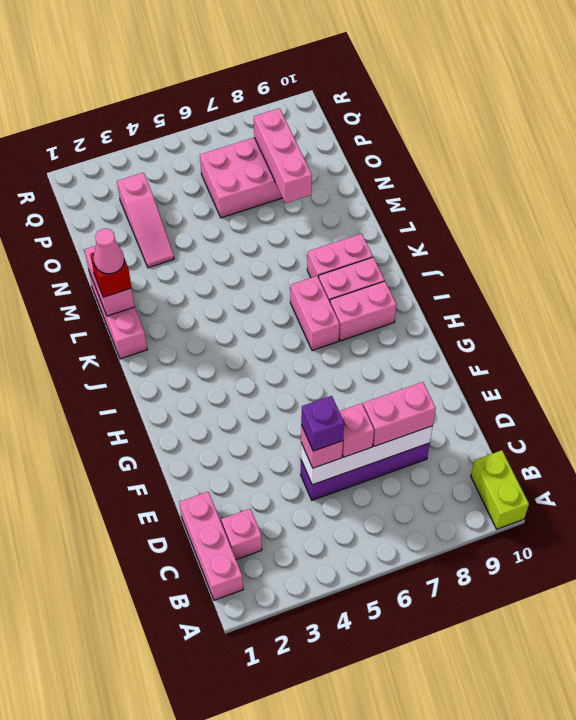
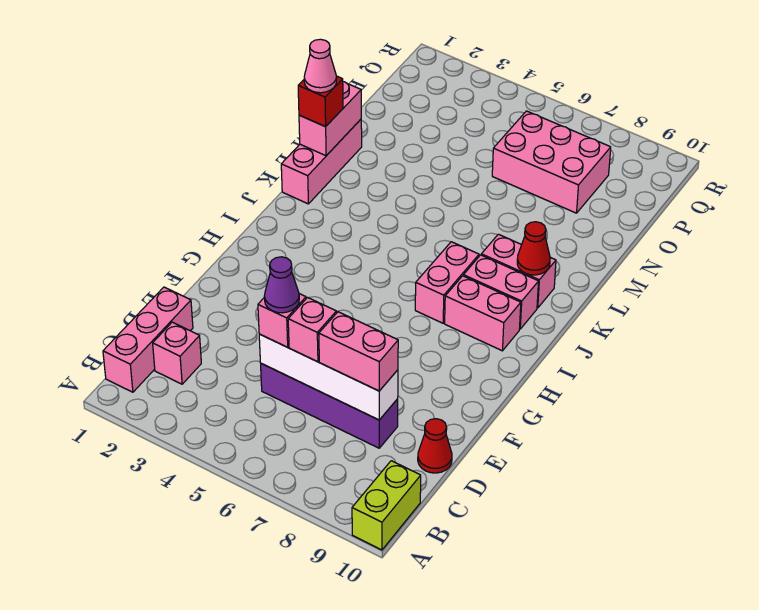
purple 1x1 brick [301,396,344,451] -> purple 1x1 cone [264,257,299,313]
none -> red 1x1 cone [418,419,452,473]
none -> red 1x1 cone [517,222,550,275]
pink 1x3 slope [117,173,174,268] -> none
pink 1x3 brick [254,108,312,203] -> none

